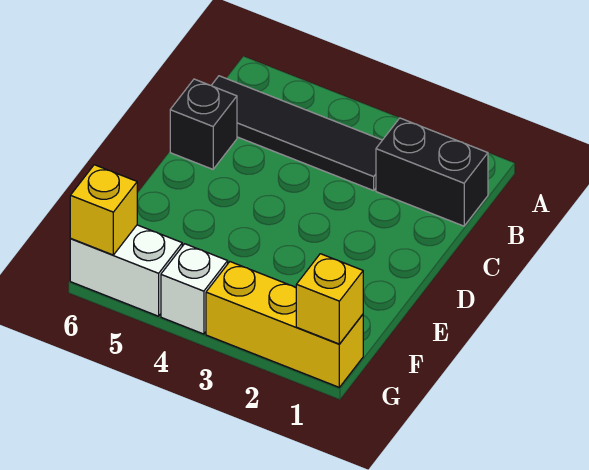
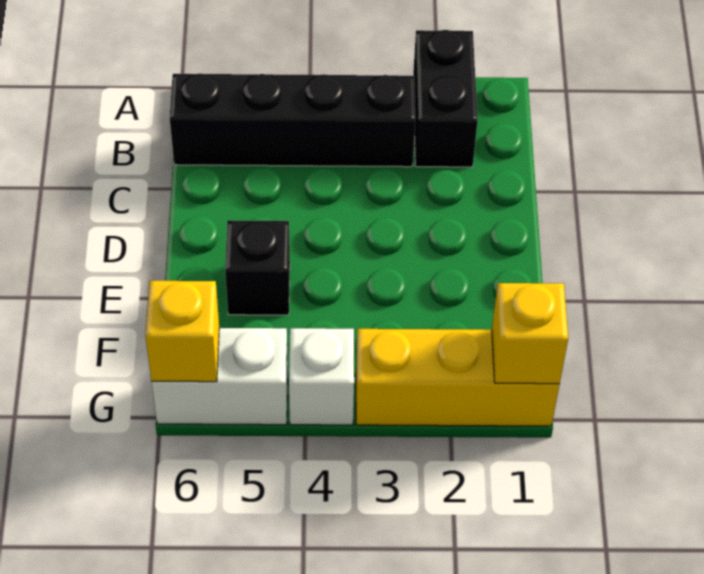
black 1x2 brick [376,118,488,226] -> black 1x2 brick turned to [413,30,478,167]
black 1x4 tile [211,76,382,191] -> black 1x4 brick [170,73,415,167]
black 1x1 brick [170,79,237,169] -> black 1x1 brick moved to [225,220,290,315]

